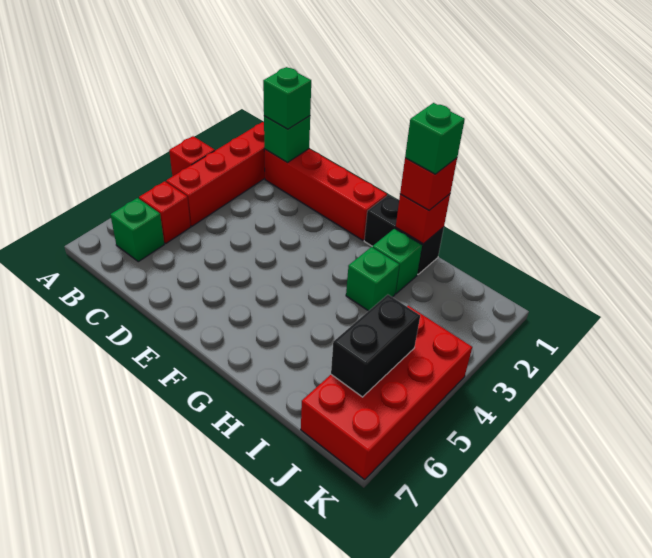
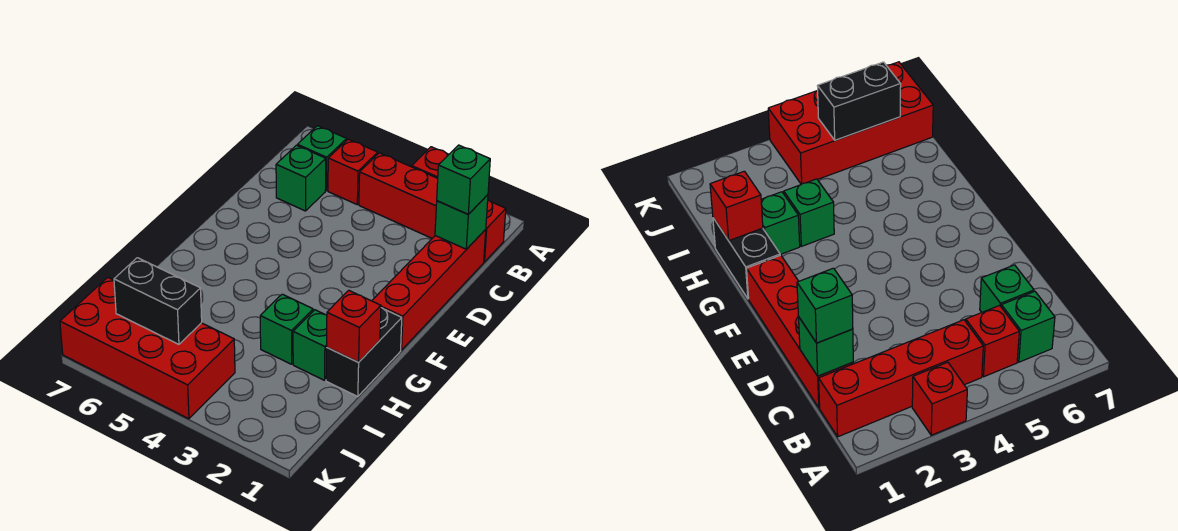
red 1x1 brick [400,158,457,210] -> none
green 1x1 brick [405,103,465,174] -> green 1x1 brick moved to [276,145,326,211]

